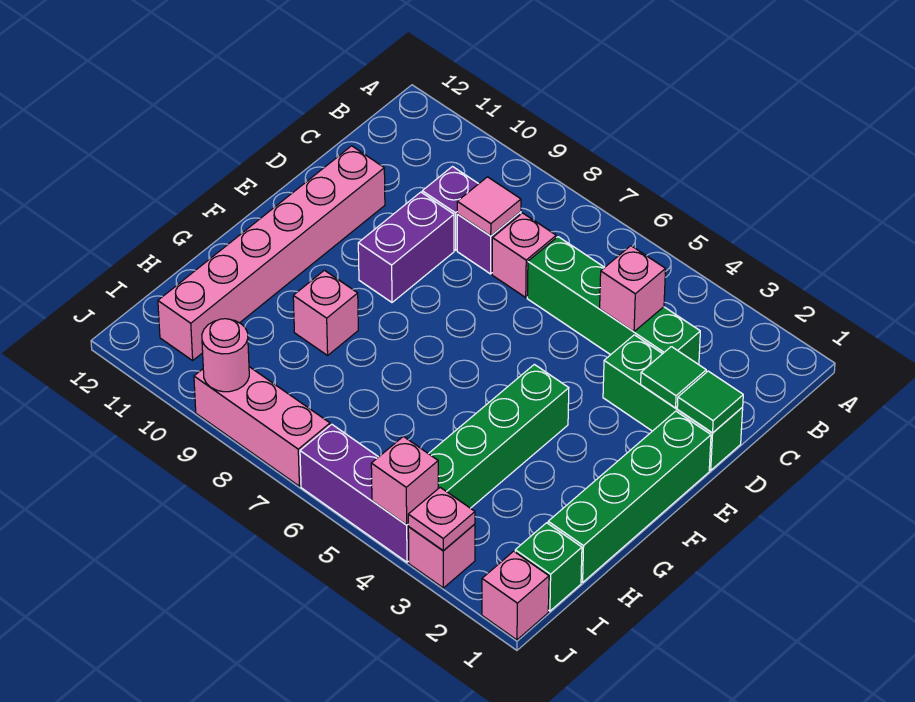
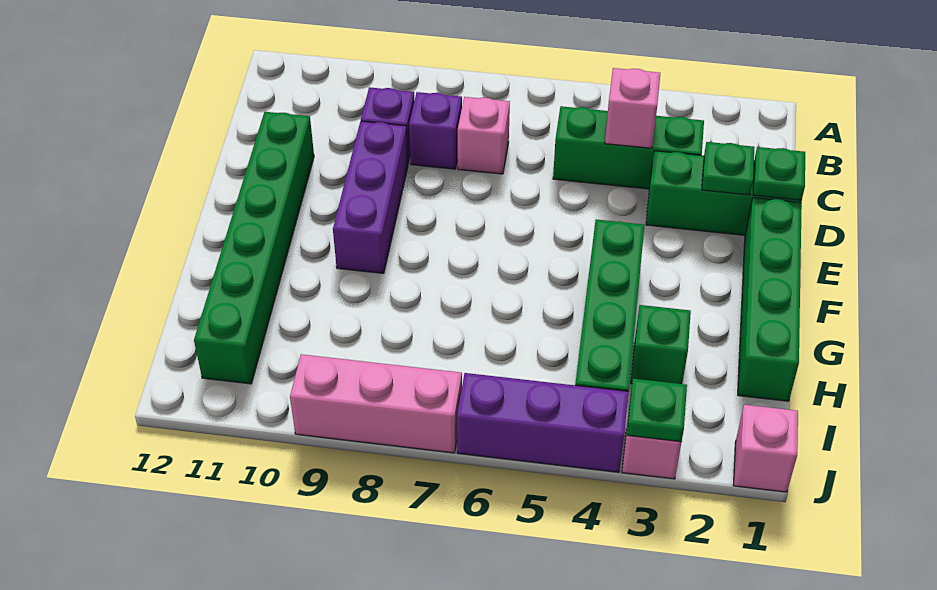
green 1x4 brick [527,237,700,365] -> green 1x3 brick [553,106,704,189]
pink 1x1 tile [457,177,521,236] -> none
green 1x1 tile [677,371,743,433] -> green 1x1 plate [753,147,805,200]
green 1x1 tile [641,347,706,408] -> green 1x1 plate [702,142,755,195]
purple 1x2 brick [358,192,454,302] -> purple 1x3 brick [333,121,408,274]
pink 1x6 brick [158,146,385,360] -> green 1x6 brick [194,112,314,384]
pink 1x1 brick [293,270,358,355] -> none
green 1x1 brick [515,523,582,611] -> green 1x1 brick moved to [631,305,691,384]
pink 1x1 plate [408,487,475,551] -> green 1x1 plate [627,379,687,442]
pink 1x1 brick [371,436,438,525] -> none
pink 1x1 round brick [202,319,249,392] -> none

